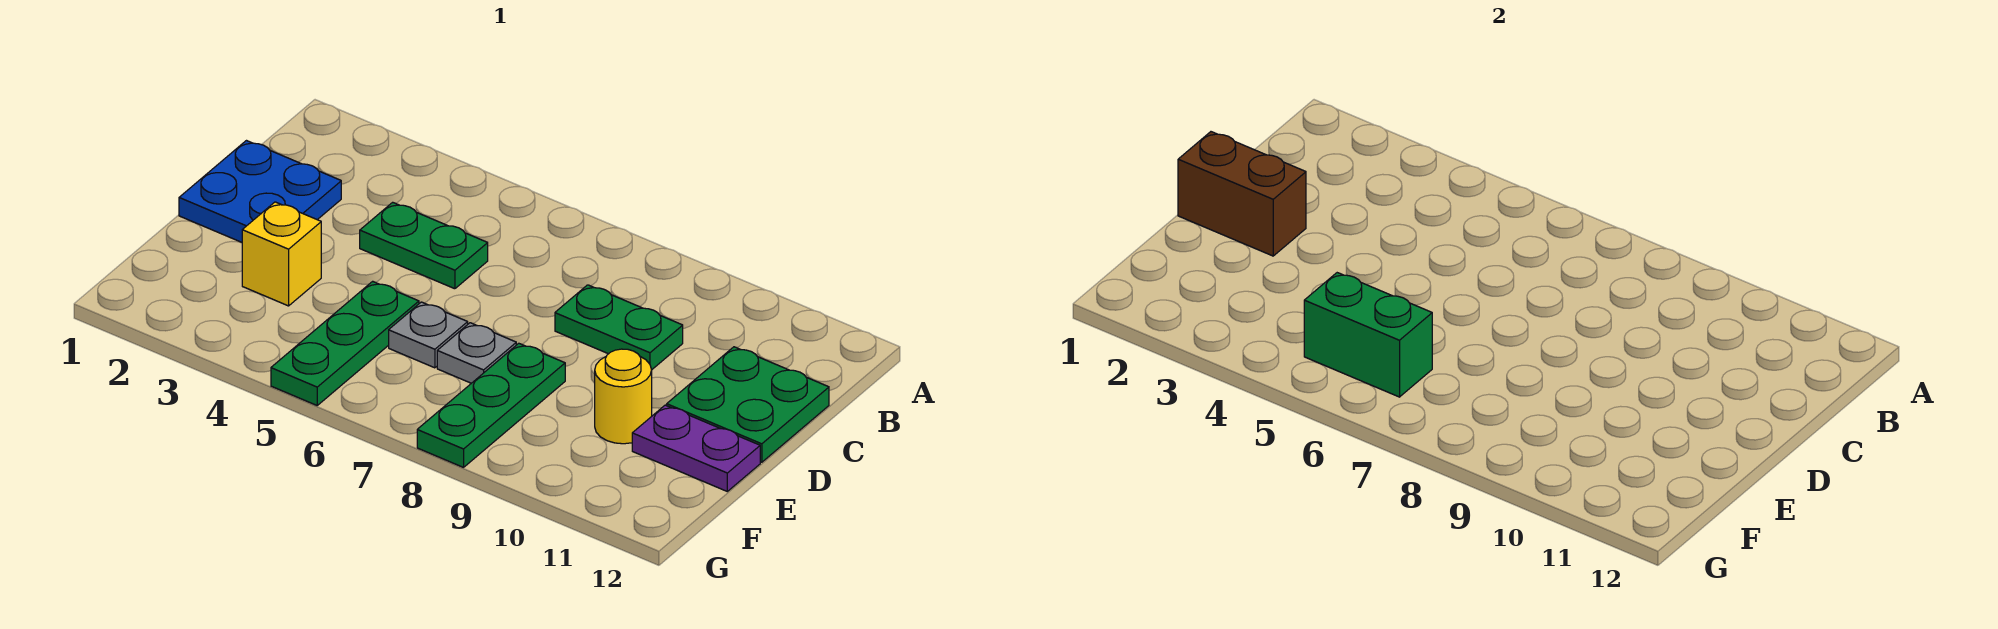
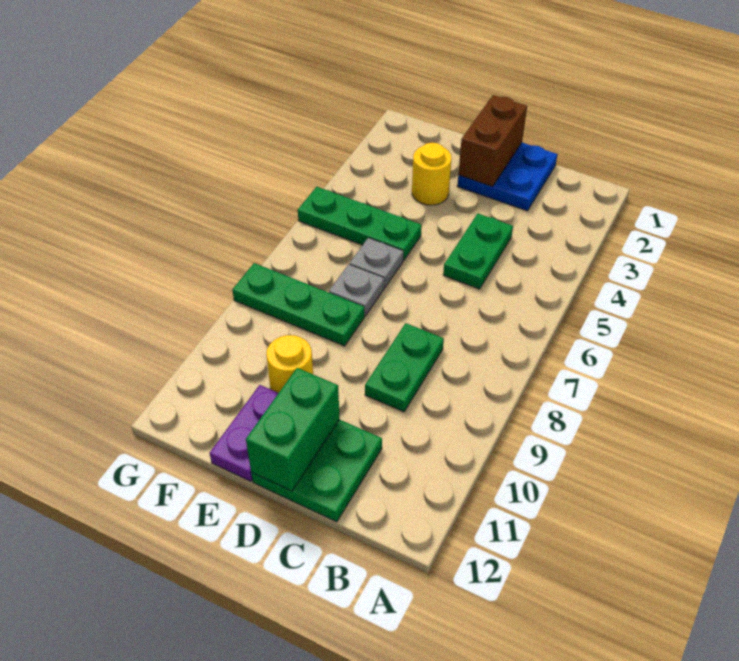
yellow 1x1 brick [242,202,321,306] -> yellow 1x1 round brick [412,143,451,205]
green 1x2 brick [1304,273,1432,397] -> green 1x2 brick moved to [246,368,340,491]

